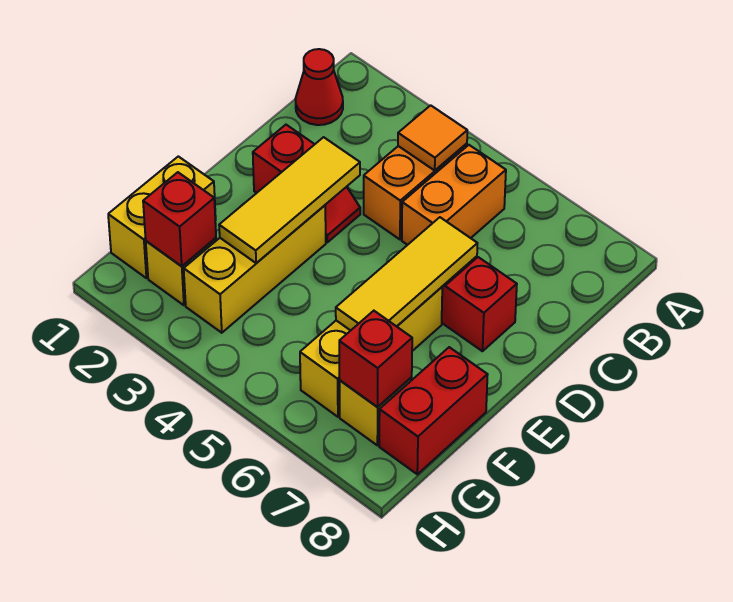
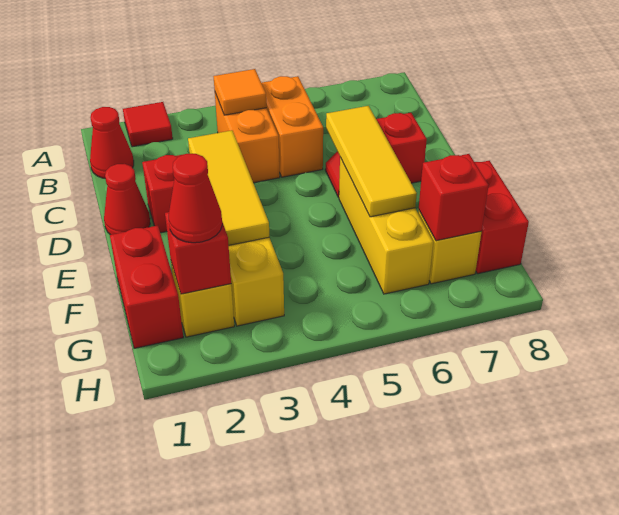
none -> red 1x1 tile [123,102,173,147]
none -> red 1x1 cone [104,164,150,235]
yellow 1x2 brick [108,156,216,278] -> red 1x2 brick [110,226,183,348]
none -> red 1x1 cone [169,154,222,243]

